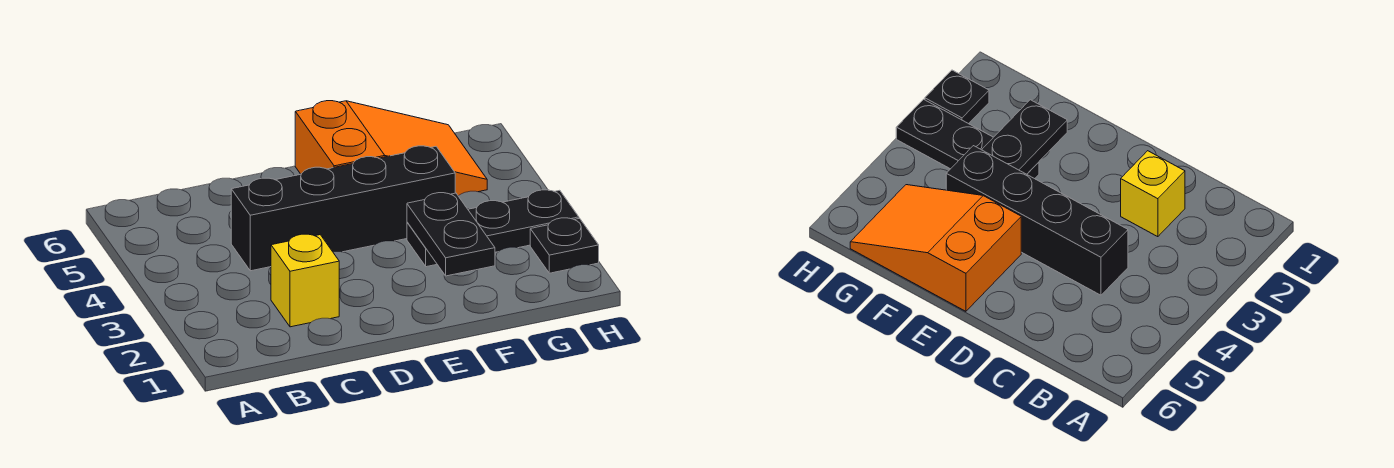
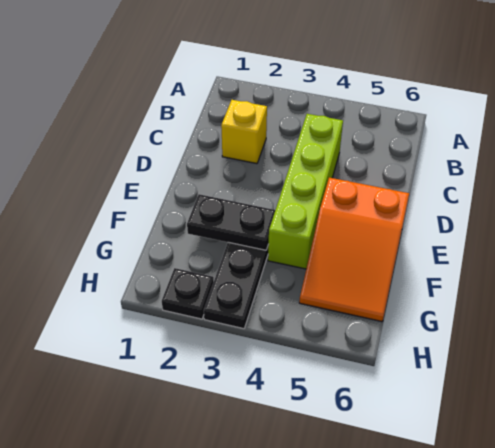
black 1x4 brick [231,146,455,271] -> lime 1x4 brick [268,114,343,269]

